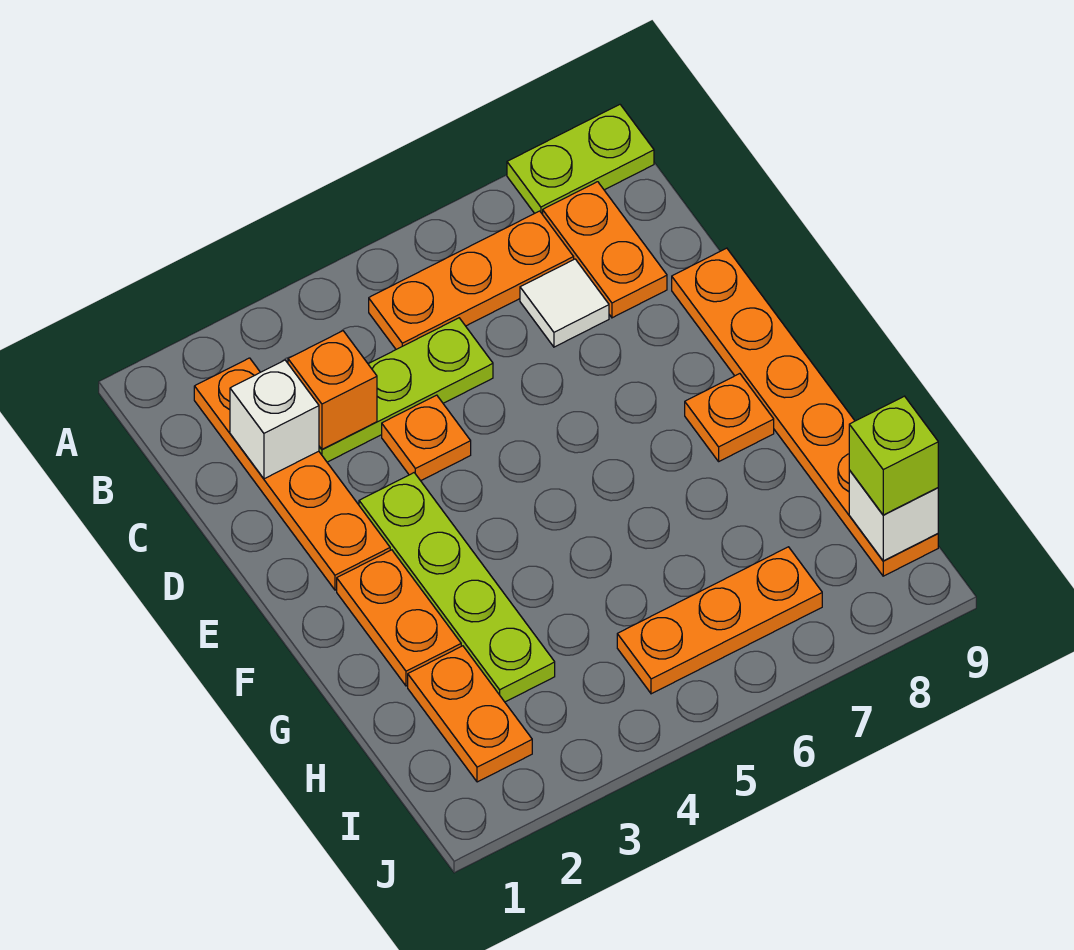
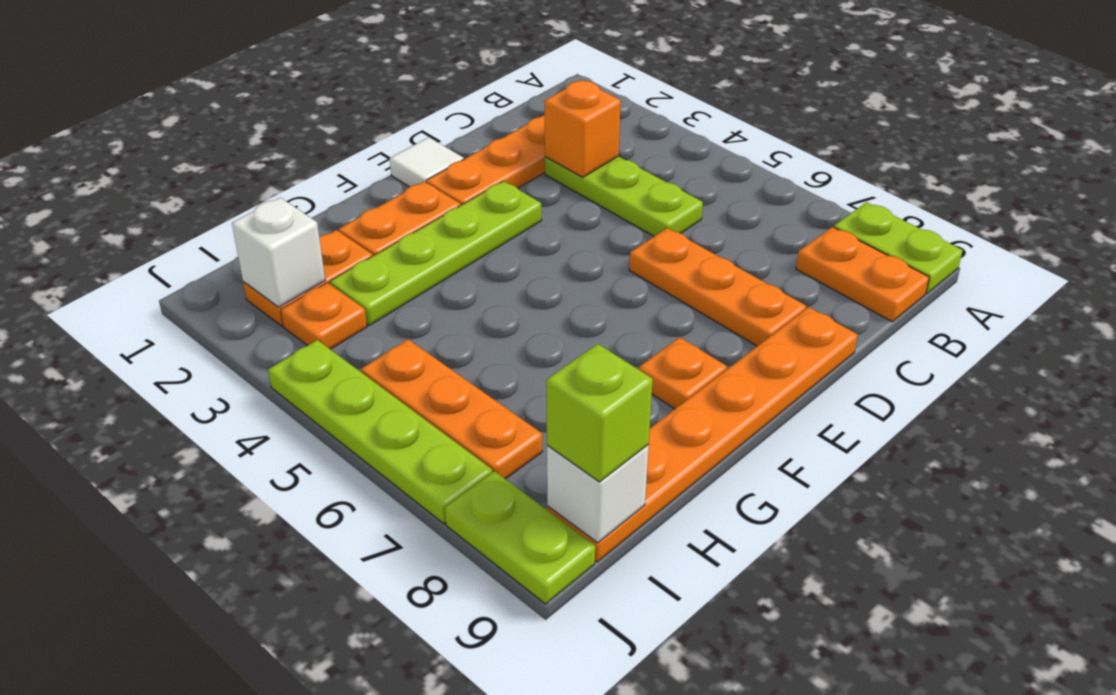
orange 1x3 plate [369,211,574,349] -> orange 1x3 plate moved to [629,228,806,346]
orange 1x2 plate [543,182,667,318] -> orange 1x2 plate turned to [796,227,929,322]
white 1x1 brick [230,360,319,479] -> white 1x1 brick moved to [232,198,325,307]
white 1x1 tile [520,259,609,347] -> white 1x1 tile moved to [390,137,464,187]
orange 1x1 plate [382,395,471,481] -> orange 1x1 plate moved to [281,283,367,349]
none -> lime 1x4 plate [268,340,493,524]
none -> lime 1x2 plate [445,471,595,604]

